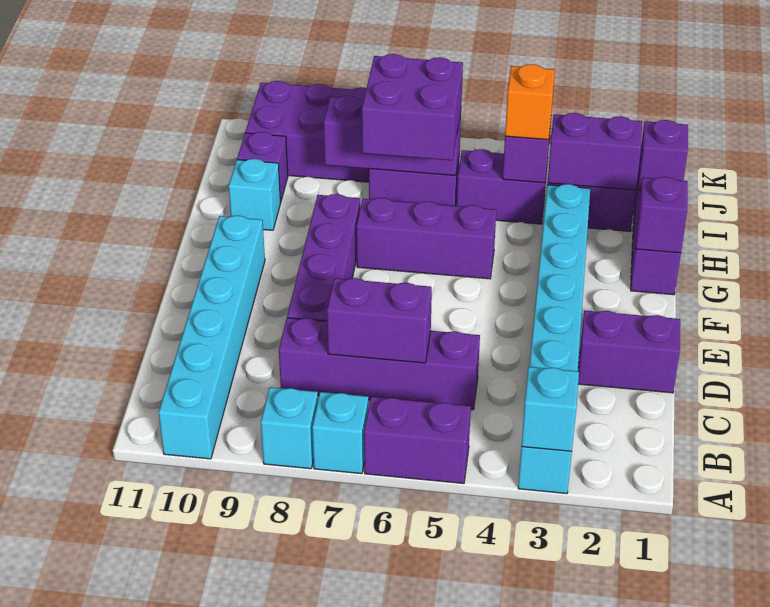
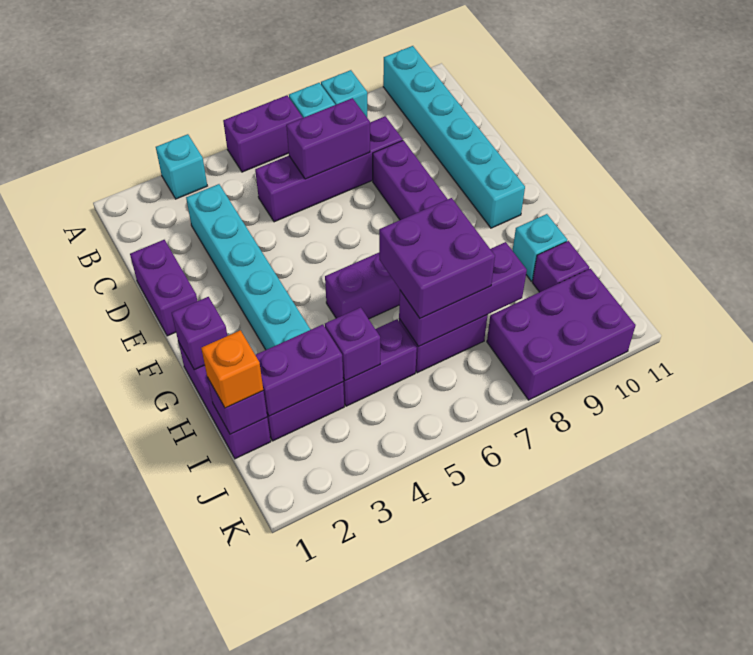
cyan 1x1 brick [521,367,579,451] -> none
purple 1x2 brick [578,311,680,393] -> purple 1x2 brick turned to [130,240,197,336]
orange 1x1 brick [505,64,555,140] -> orange 1x1 brick moved to [201,330,263,408]

